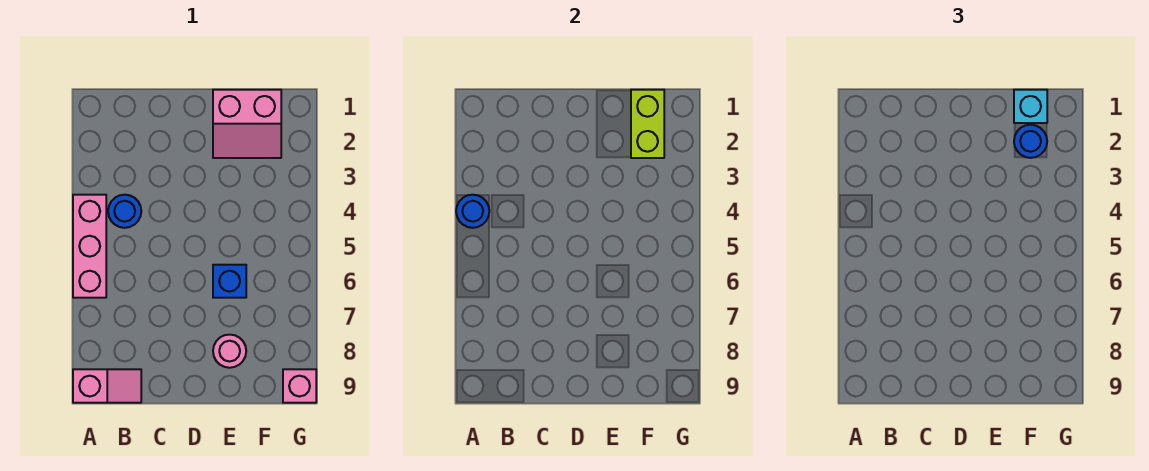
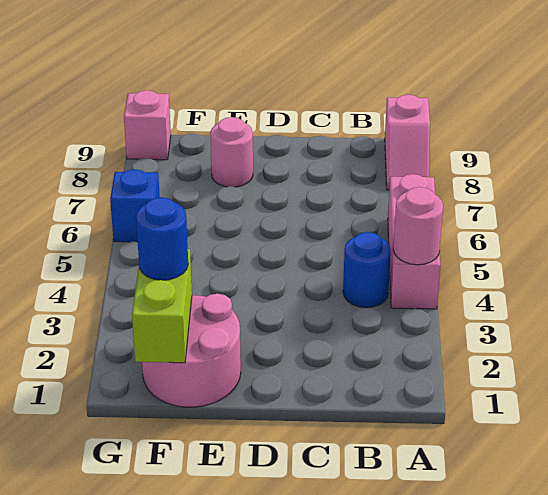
blue 1x1 round brick [456,195,489,228] -> pink 1x1 round brick [393,187,443,265]
pink 1x2 slope [73,369,141,403] -> pink 1x2 slope turned to [385,95,430,190]
pink 2x2 slope [213,90,281,158] -> pink 2x2 round brick [142,294,241,407]
blue 1x1 brick [213,265,246,298] -> blue 1x1 brick moved to [110,169,160,242]
cyan 1x1 brick [1014,90,1047,123] -> none

